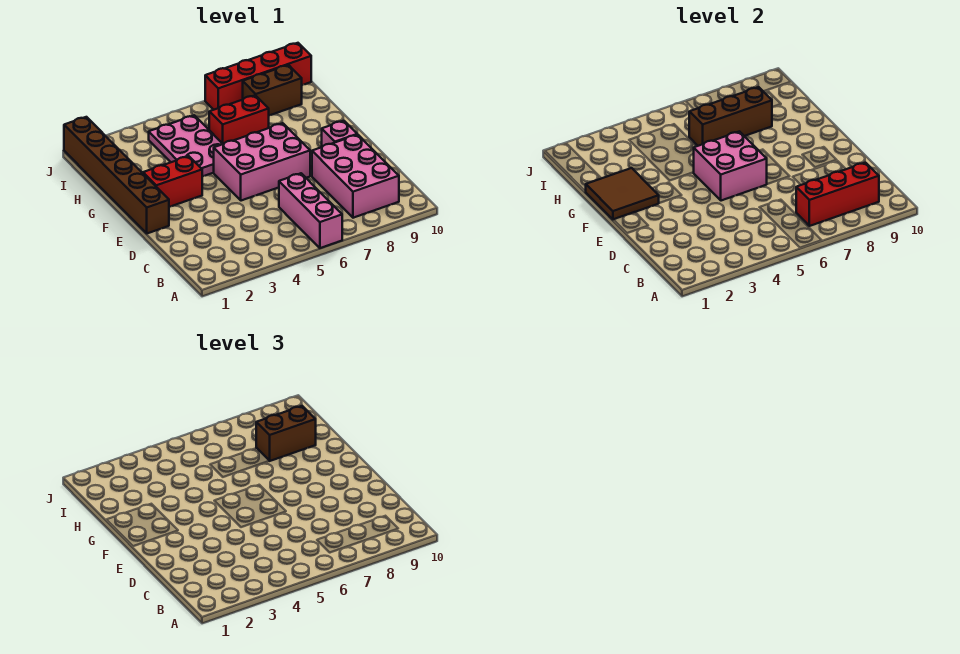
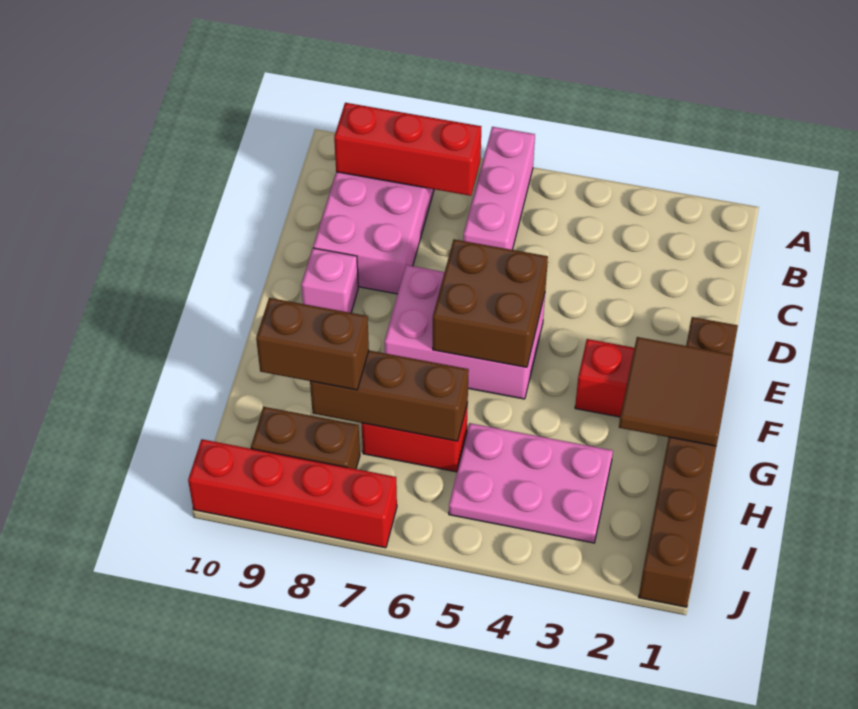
pink 2x2 brick [694,132,767,201] -> brown 2x2 brick [433,239,548,367]
pink 2x3 plate [149,115,222,177] -> pink 2x3 plate turned to [449,423,613,543]

